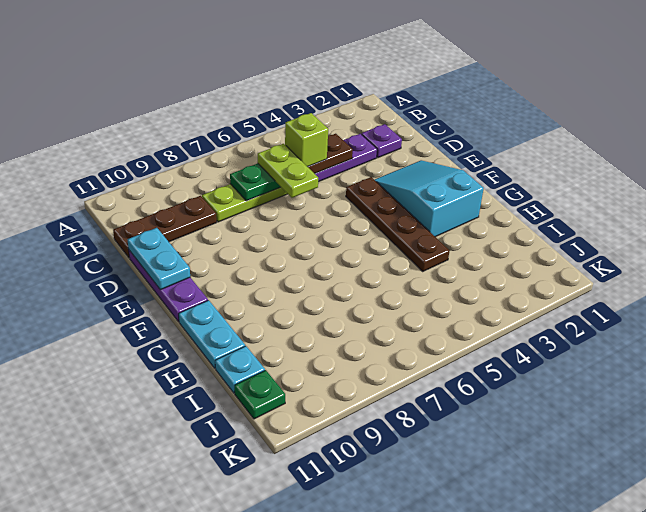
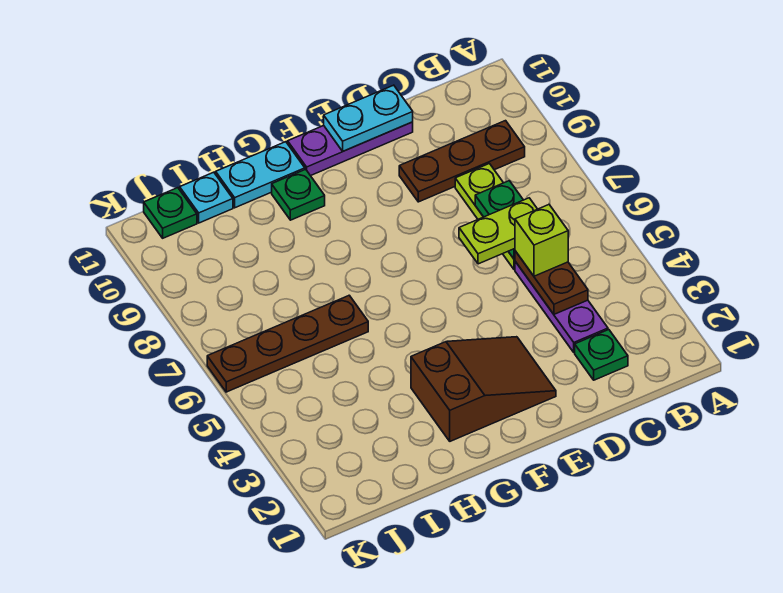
purple 1x1 plate [362,124,402,158] -> green 1x1 plate [575,330,628,380]
brown 1x3 plate [113,196,217,258] -> brown 1x3 plate turned to [399,121,525,202]
cyan 2x3 slope [375,160,484,237] -> brown 2x3 slope [411,337,556,441]
brown 1x4 plate [346,177,450,271] -> brown 1x4 plate moved to [207,295,368,392]
none -> green 1x1 plate [272,169,325,220]

